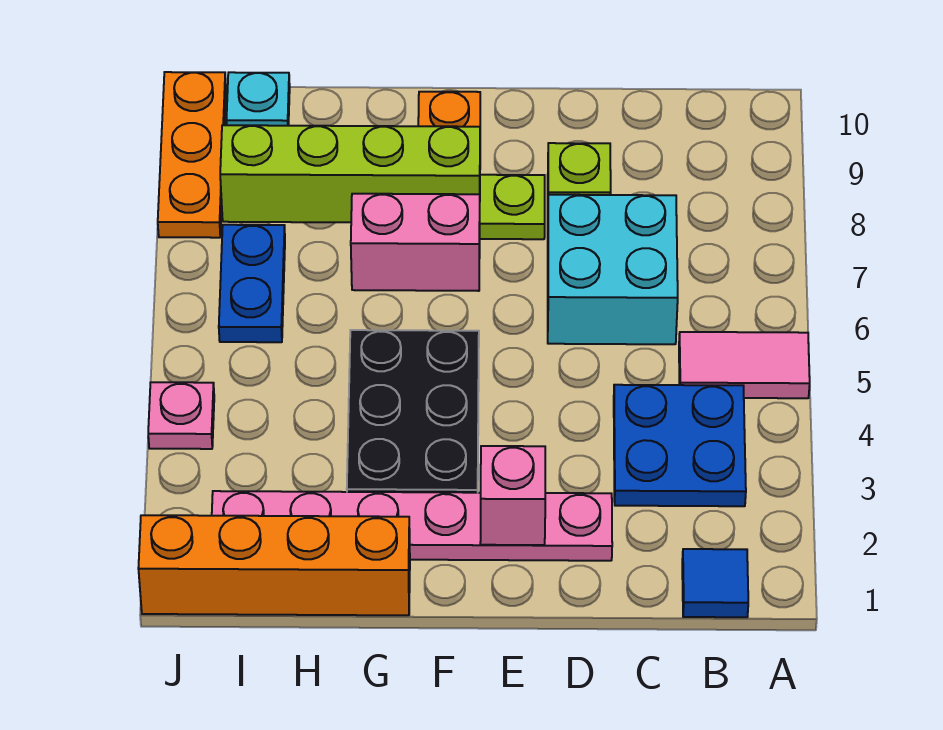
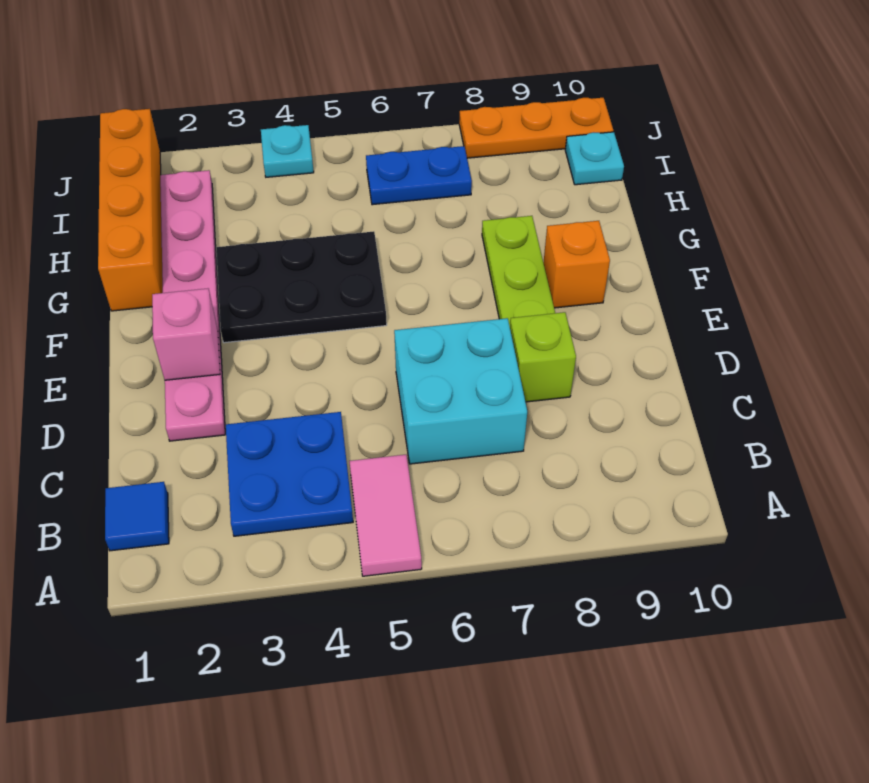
pink 1x2 brick [351,194,480,291] -> none
lime 1x4 brick [220,125,480,222] -> none
pink 1x1 plate [148,382,214,449] -> cyan 1x1 plate [261,125,314,177]

